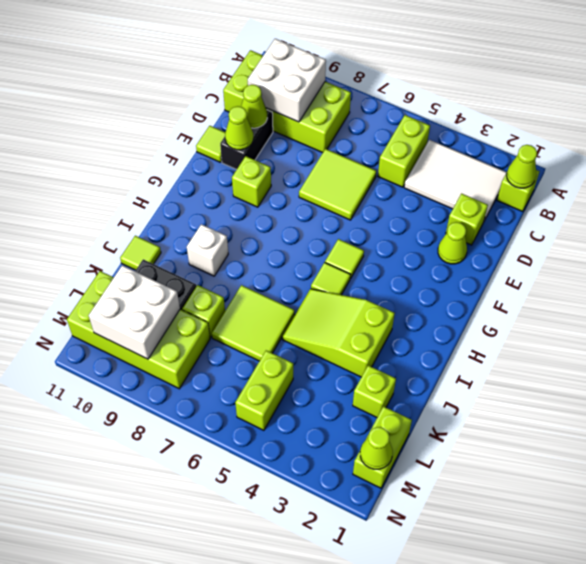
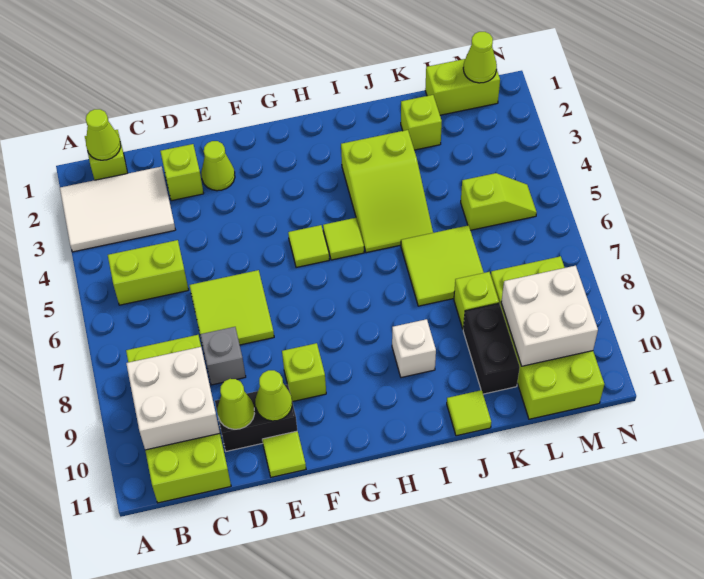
white 2x3 tile [404,140,507,221] -> white 2x3 tile turned to [60,167,175,252]
none -> grey 1x1 brick [200,327,246,385]
lime 1x2 brick [235,350,293,430] -> lime 1x2 slope [461,173,537,230]

